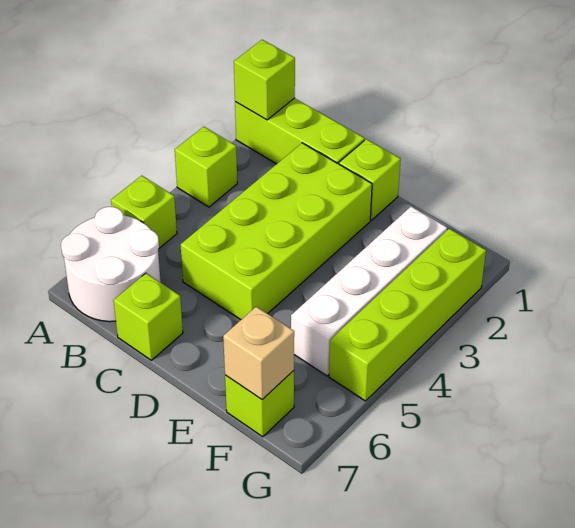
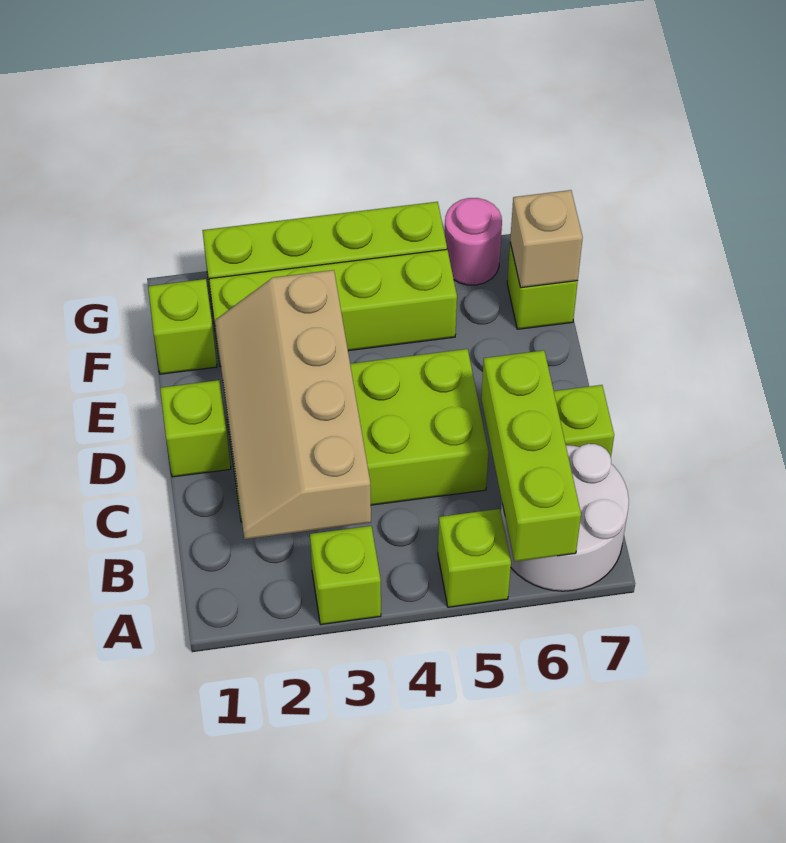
lime 1x3 brick [235,98,365,164] -> lime 1x3 brick moved to [481,350,581,561]
lime 1x1 brick [234,40,295,120] -> lime 1x1 brick moved to [148,279,217,374]
none -> tan 2x4 slope [215,270,371,539]
white 1x4 brick [291,207,447,376] -> lime 1x4 brick [209,249,457,367]
none -> pink 1x1 round brick [445,198,502,285]

